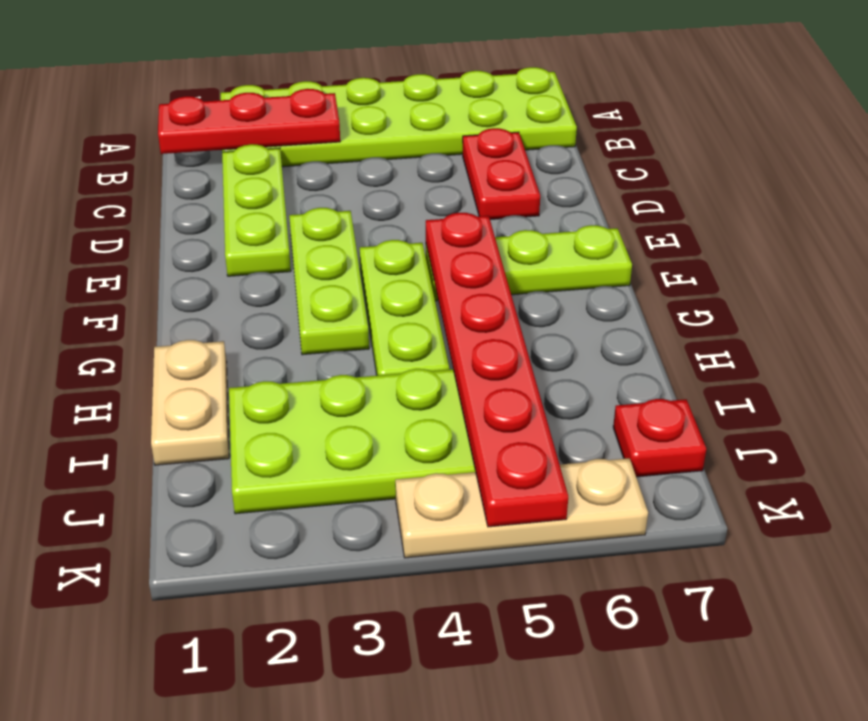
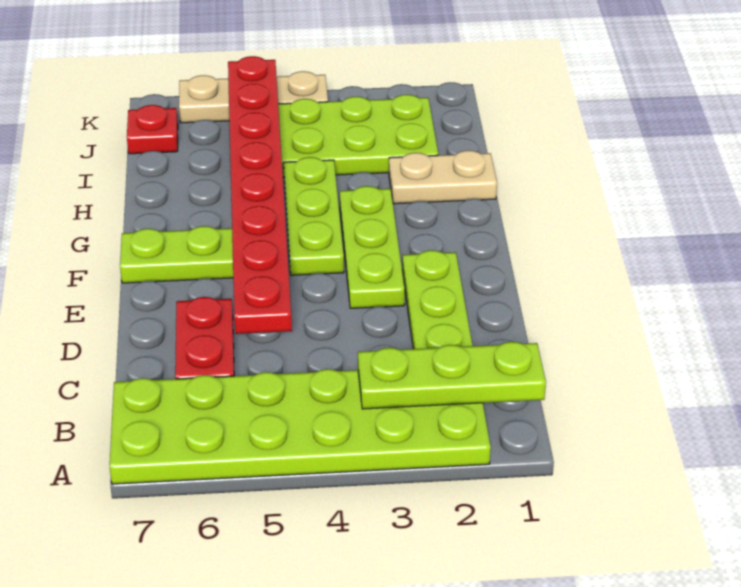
red 1x3 plate [158,89,340,154] -> lime 1x3 plate [358,342,546,409]
red 1x6 plate [426,213,568,527] -> red 1x8 plate [228,56,292,334]
tan 1x2 plate [151,340,229,465] -> tan 1x2 plate turned to [389,150,497,204]

